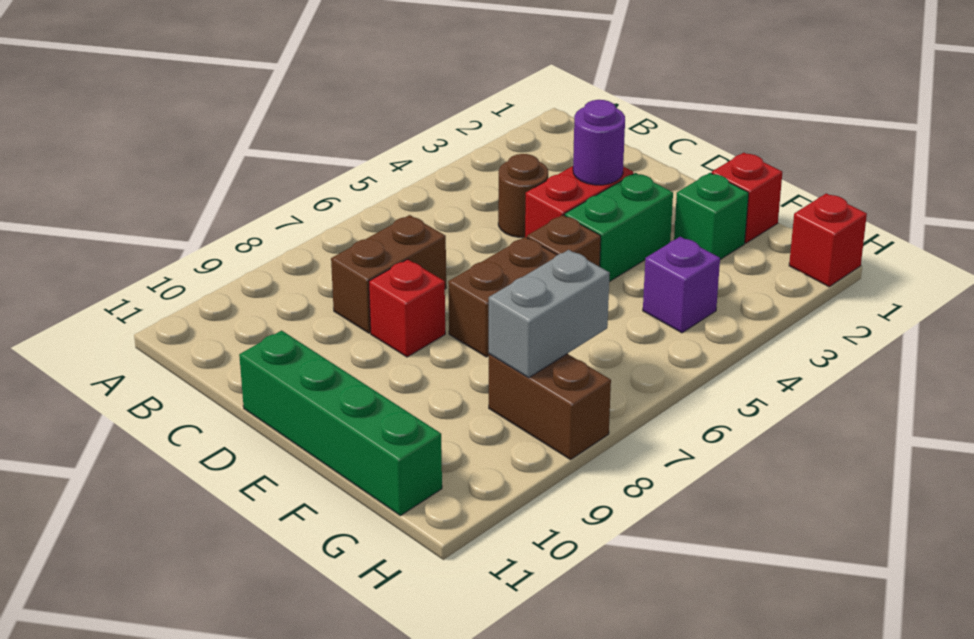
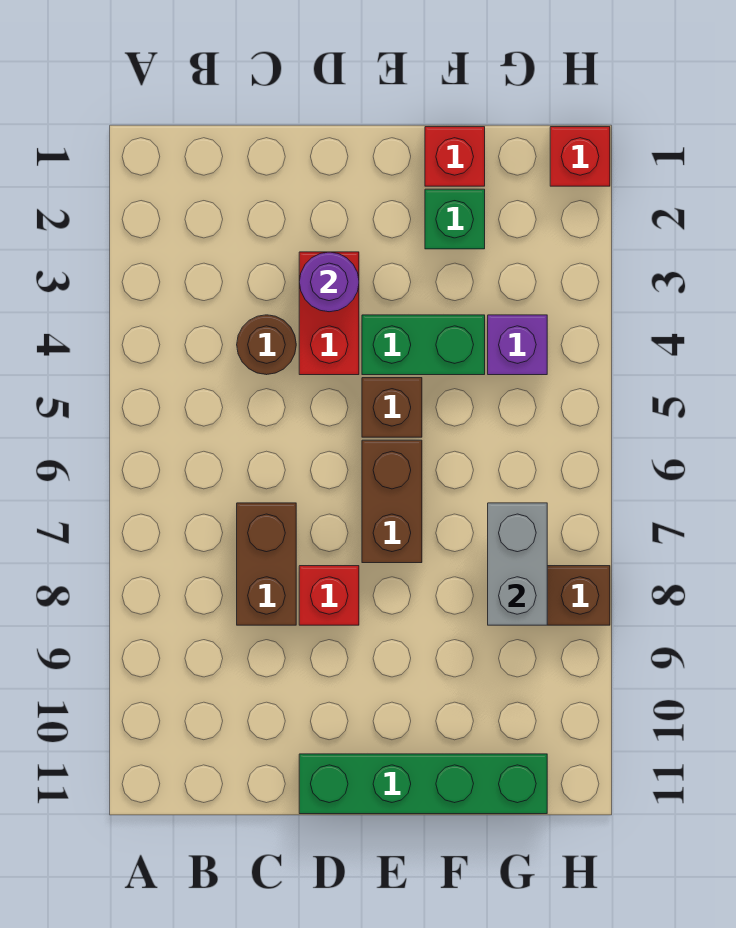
green 1x2 brick [565,173,673,282] -> green 1x2 brick turned to [362,315,485,375]

